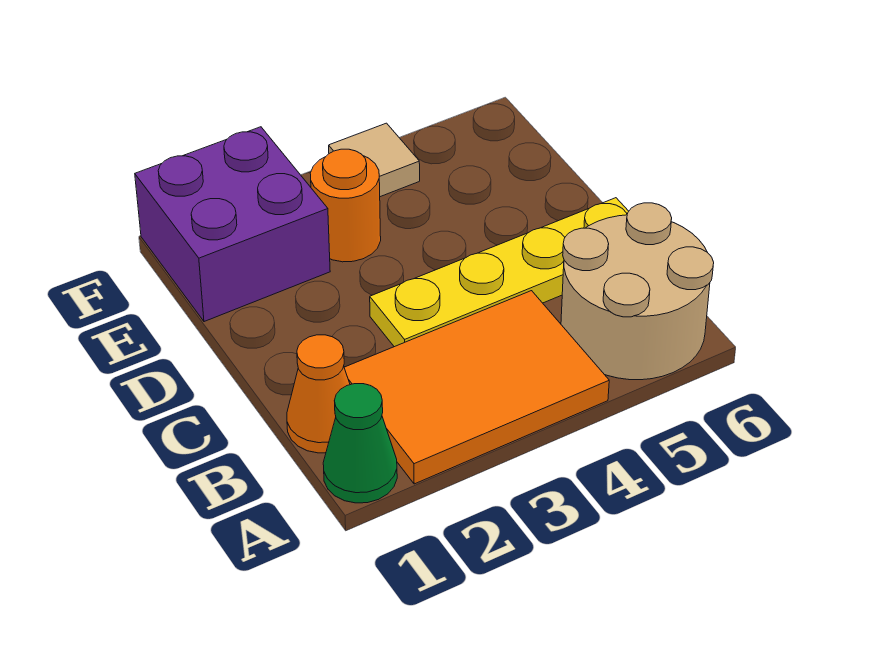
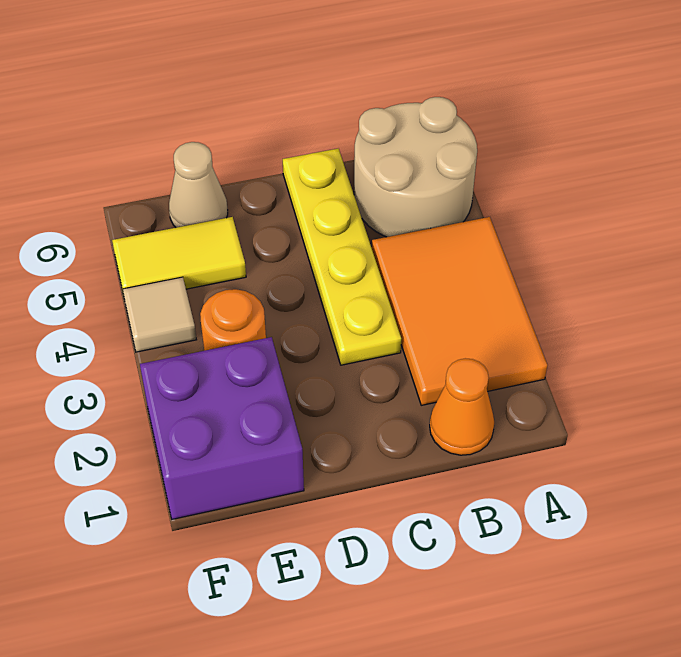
green 1x1 cone [323,384,397,503] -> none
none -> yellow 1x2 tile [112,217,246,295]
none -> tan 1x1 cone [169,142,228,228]

